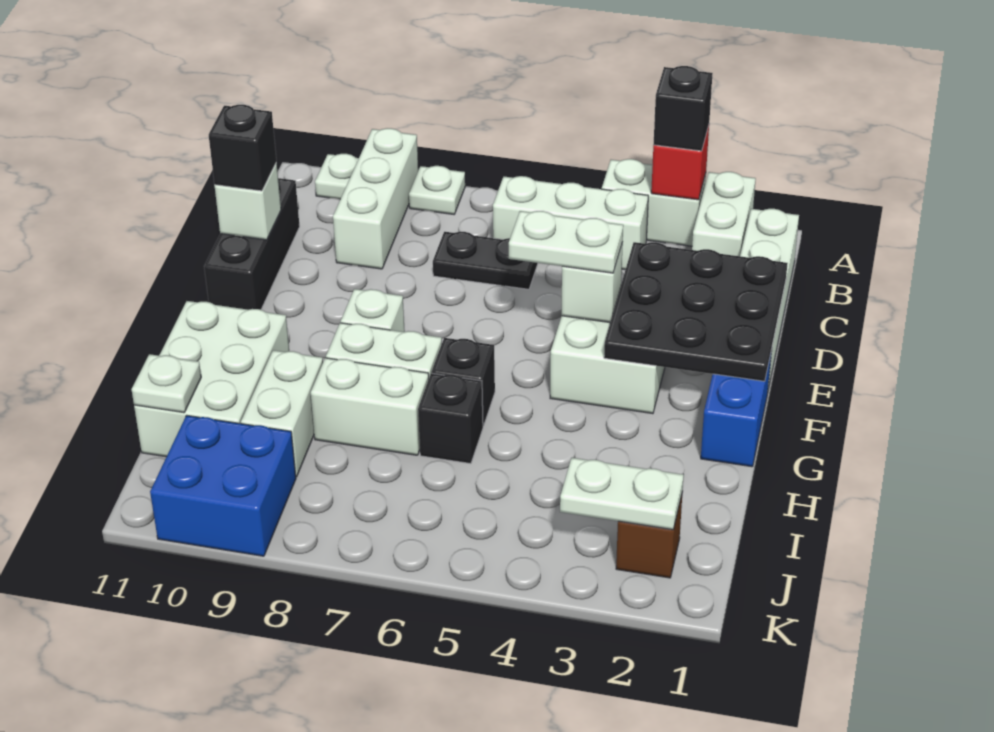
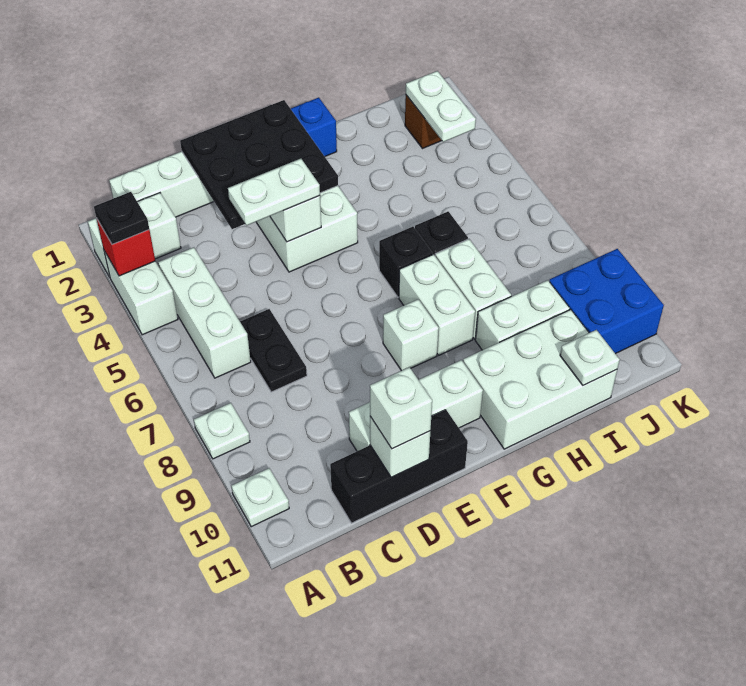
black 1x1 brick [653,66,713,151] -> black 1x1 plate [94,192,149,245]
white 1x3 brick [333,128,418,269] -> white 1x3 brick moved to [349,360,483,451]
black 1x1 brick [209,105,276,191] -> white 1x1 brick [370,367,432,449]
white 1x2 plate [509,211,623,273] -> white 1x2 plate turned to [228,159,320,225]

